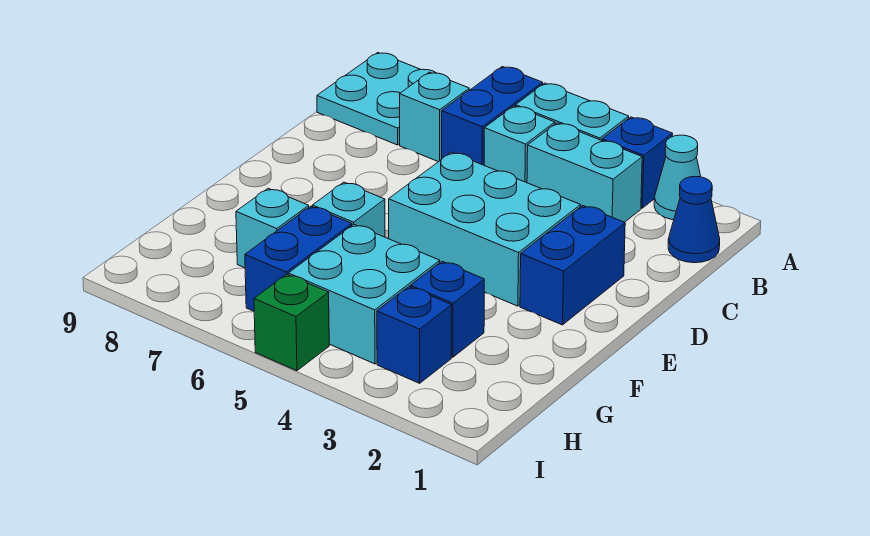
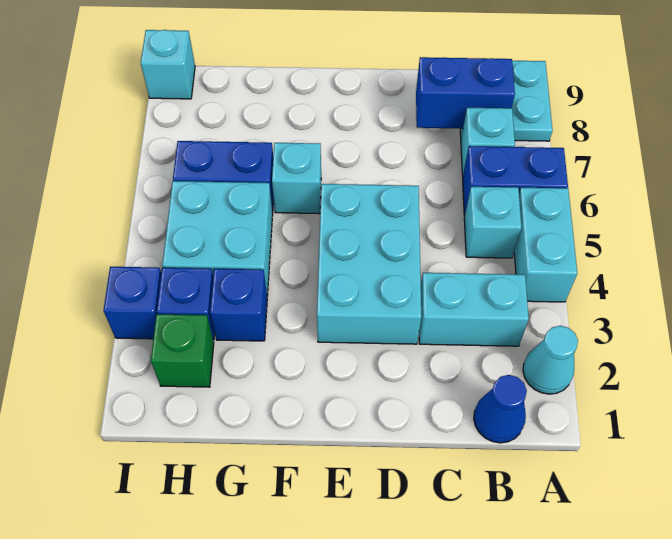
blue 1x1 brick [602,117,673,208] -> blue 1x1 brick moved to [103,267,161,339]
cyan 1x2 brick [527,123,642,222] -> cyan 1x2 brick turned to [419,273,529,346]
blue 1x2 brick [520,206,625,325] -> blue 1x2 brick moved to [416,57,515,129]
cyan 1x1 brick [236,188,309,268] -> cyan 1x1 brick moved to [141,30,195,99]
green 1x1 brick [254,274,329,371] -> green 1x1 brick moved to [151,314,214,387]

